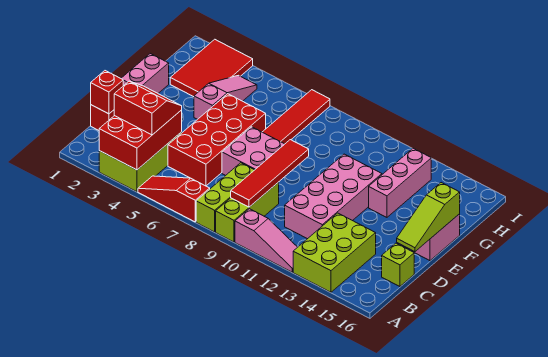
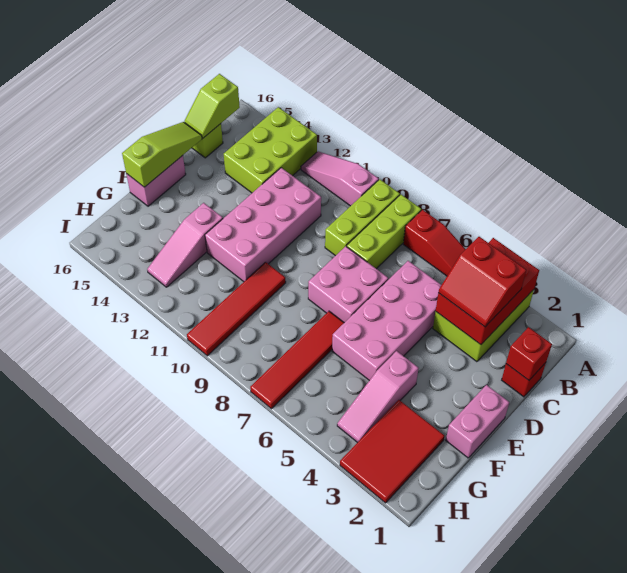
red 1x4 tile [231,140,309,207] -> red 1x4 tile moved to [187,262,286,356]
none -> lime 1x2 slope [184,74,240,138]
red 2x4 brick [168,94,266,186] -> pink 2x4 brick [332,261,441,381]
pink 1x3 brick [369,148,431,217] -> pink 1x3 slope [147,203,223,287]

